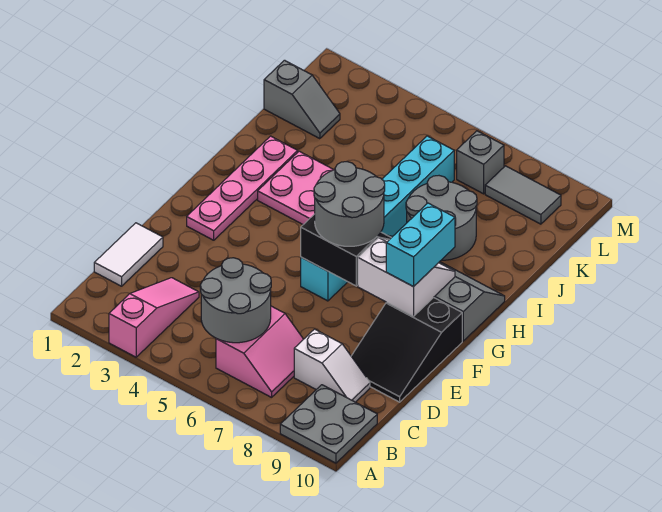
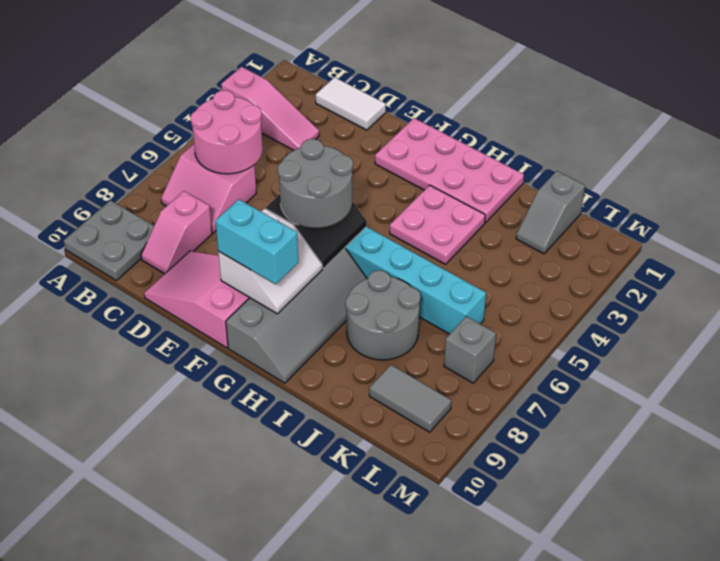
grey 2x2 round brick [200,258,271,343] -> pink 2x2 round brick [191,90,263,174]
white 1x2 slope [294,329,370,402] -> pink 1x2 slope [141,191,212,274]
black 2x3 slope [351,297,462,402] -> pink 2x3 slope [144,251,250,348]
pink 1x4 plate [187,136,298,240] -> pink 2x4 plate [375,118,524,223]
grey 1x2 tile [485,166,561,224] -> grey 1x2 tile turned to [369,365,451,432]

